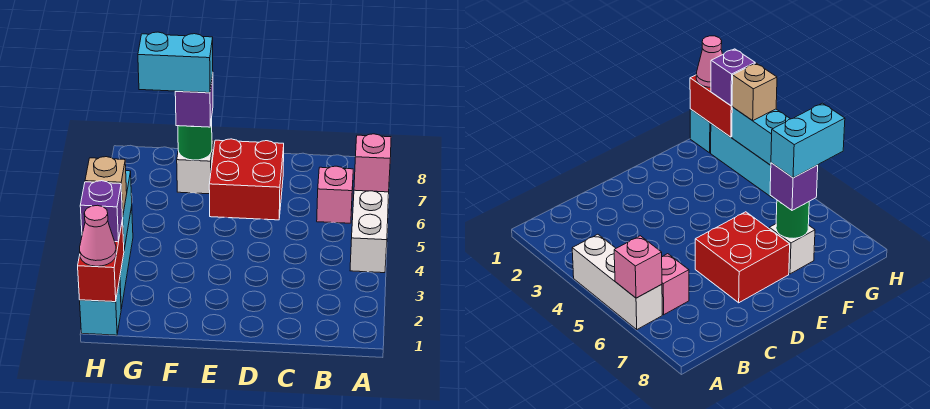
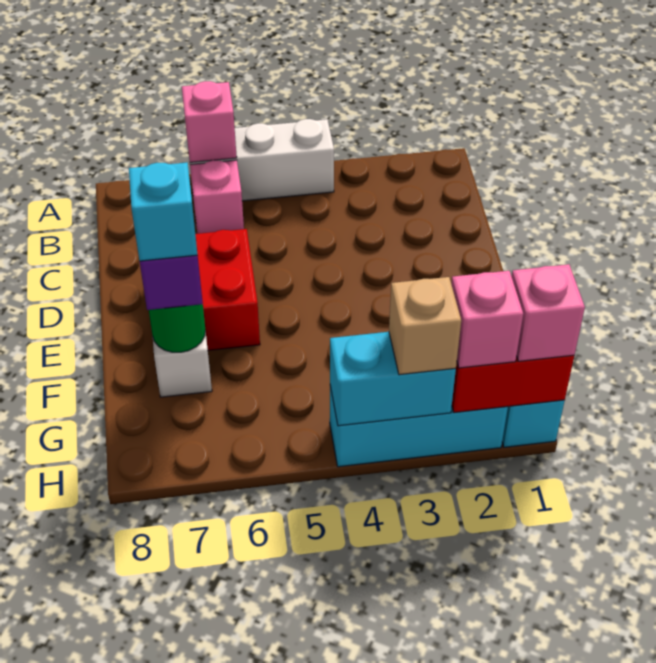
cyan 1x2 brick [138,32,213,93] -> cyan 1x1 brick [129,162,198,261]
pink 1x1 cone [80,205,116,266] -> pink 1x1 brick [512,264,585,361]
purple 1x1 brick [80,181,123,242] -> pink 1x1 brick [451,271,523,368]

